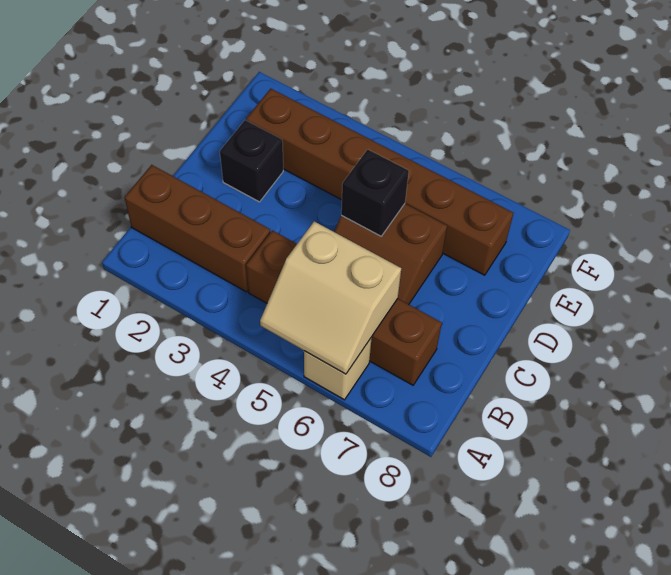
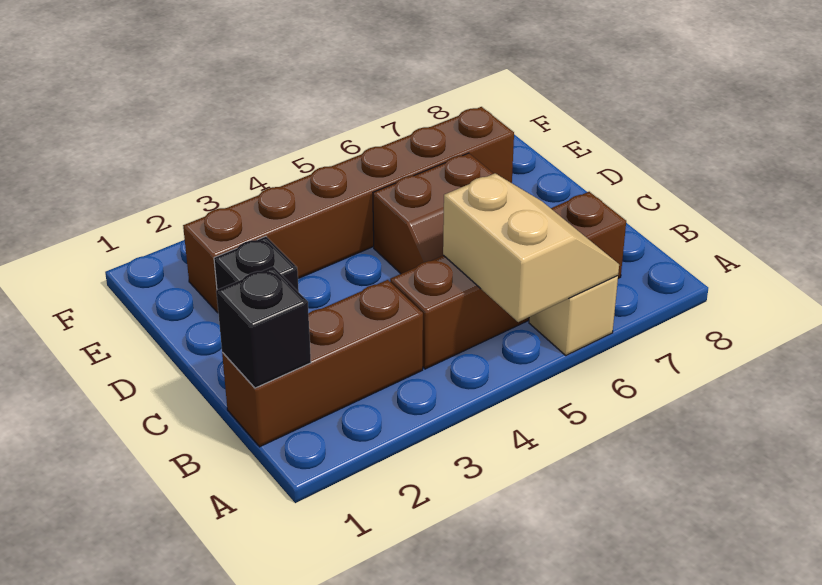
tan 2x2 slope [260,221,401,374] -> tan 2x2 slope turned to [443,173,619,322]
black 1x1 brick [341,149,409,236] -> black 1x1 brick moved to [216,267,311,388]

